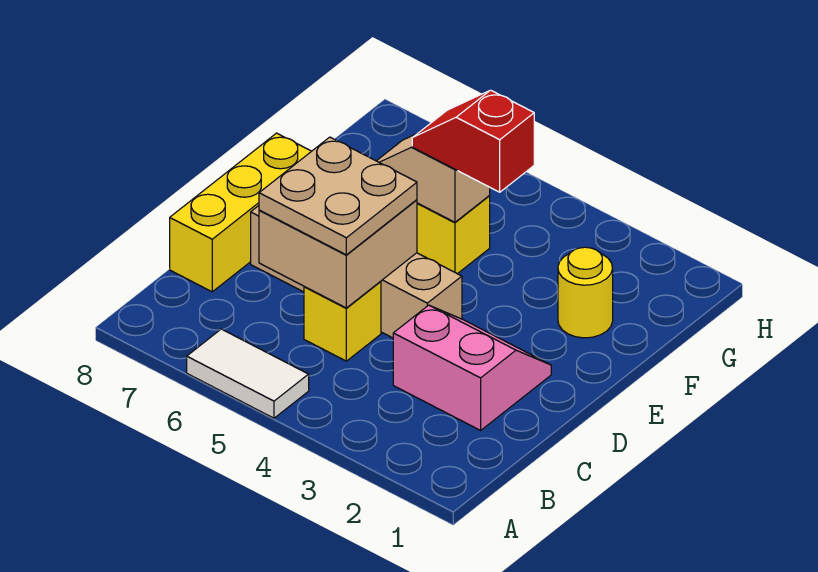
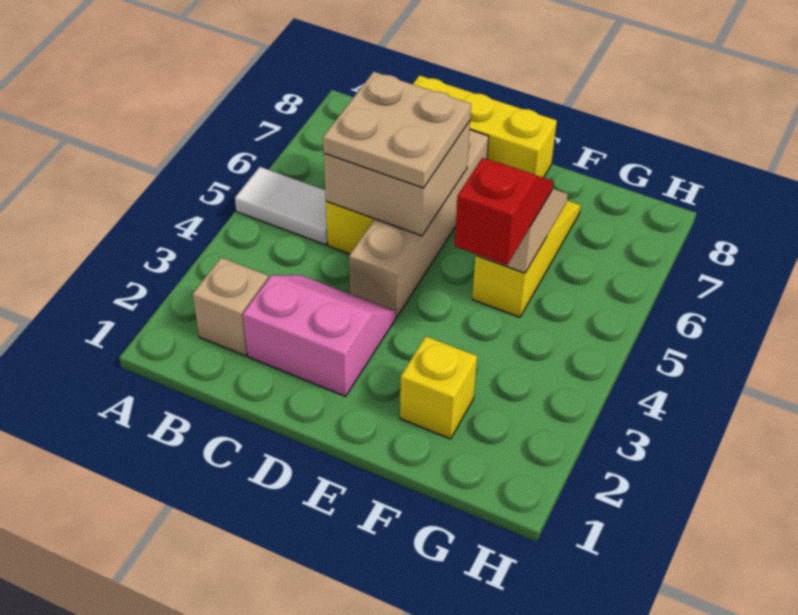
white 1x2 tile [187,329,309,418] -> white 1x2 tile turned to [235,167,328,245]
none -> tan 1x1 brick [193,258,268,356]
pink 2x2 slope [393,305,551,430] -> pink 2x2 slope turned to [243,275,396,396]
yellow 1x1 round brick [558,247,613,338] -> yellow 1x1 brick [400,336,477,439]

